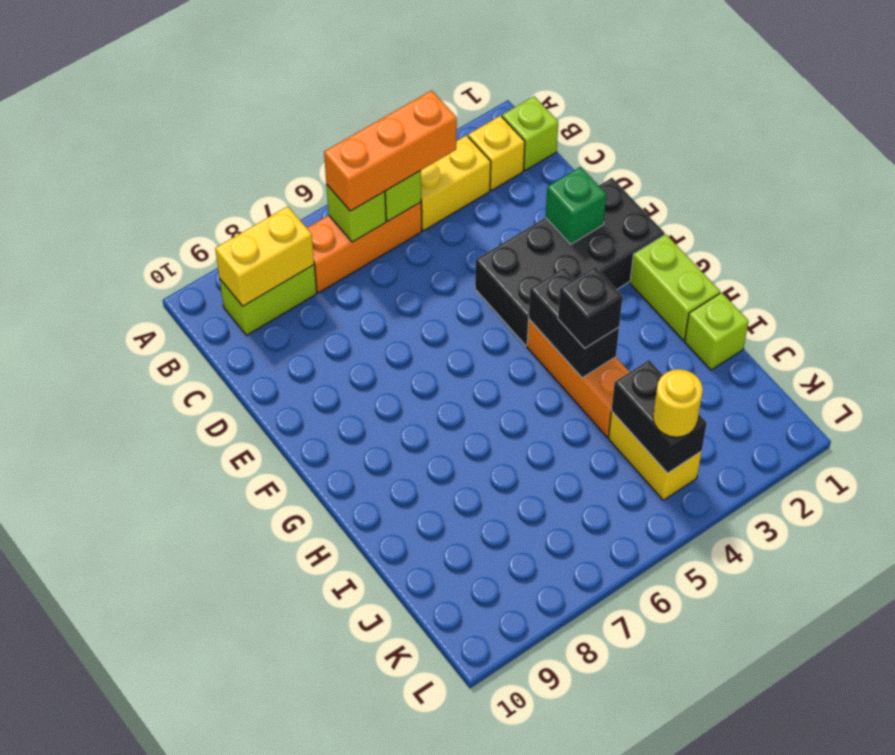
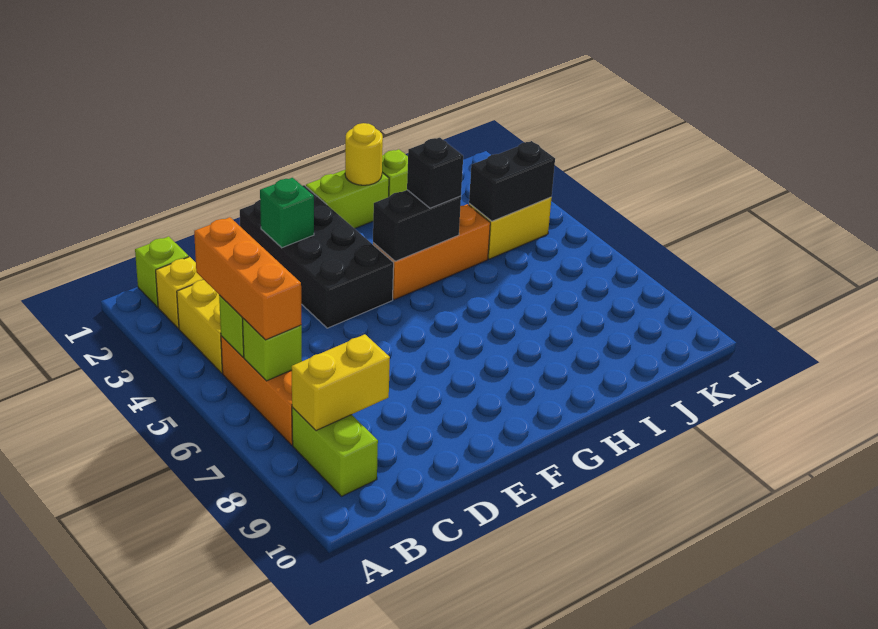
yellow 1x2 brick [215,206,314,306] -> yellow 1x2 brick turned to [291,334,390,431]
yellow 1x1 round brick [653,369,703,437] -> yellow 1x1 round brick moved to [345,123,383,185]

